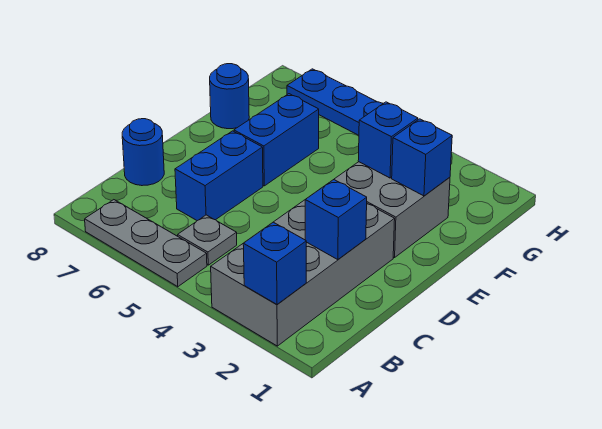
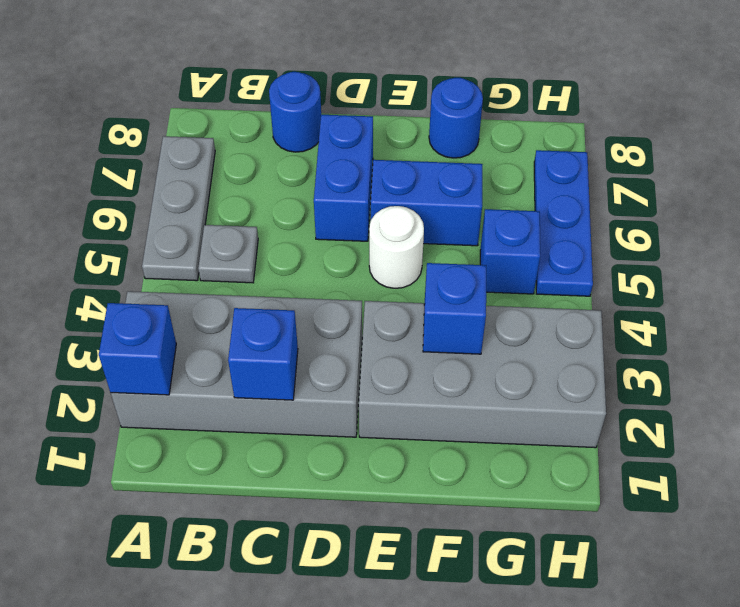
blue 1x2 brick [175,131,263,221] -> blue 1x2 brick turned to [314,115,373,241]
grey 2x2 brick [334,162,450,258] -> grey 2x4 brick [359,301,606,448]
none -> white 1x1 round brick [369,206,424,288]
blue 1x1 brick [392,119,452,196] -> blue 1x1 brick moved to [480,209,540,294]

